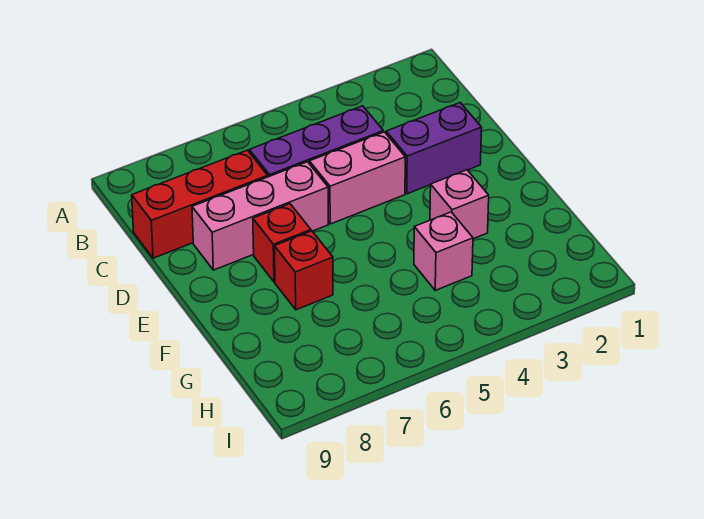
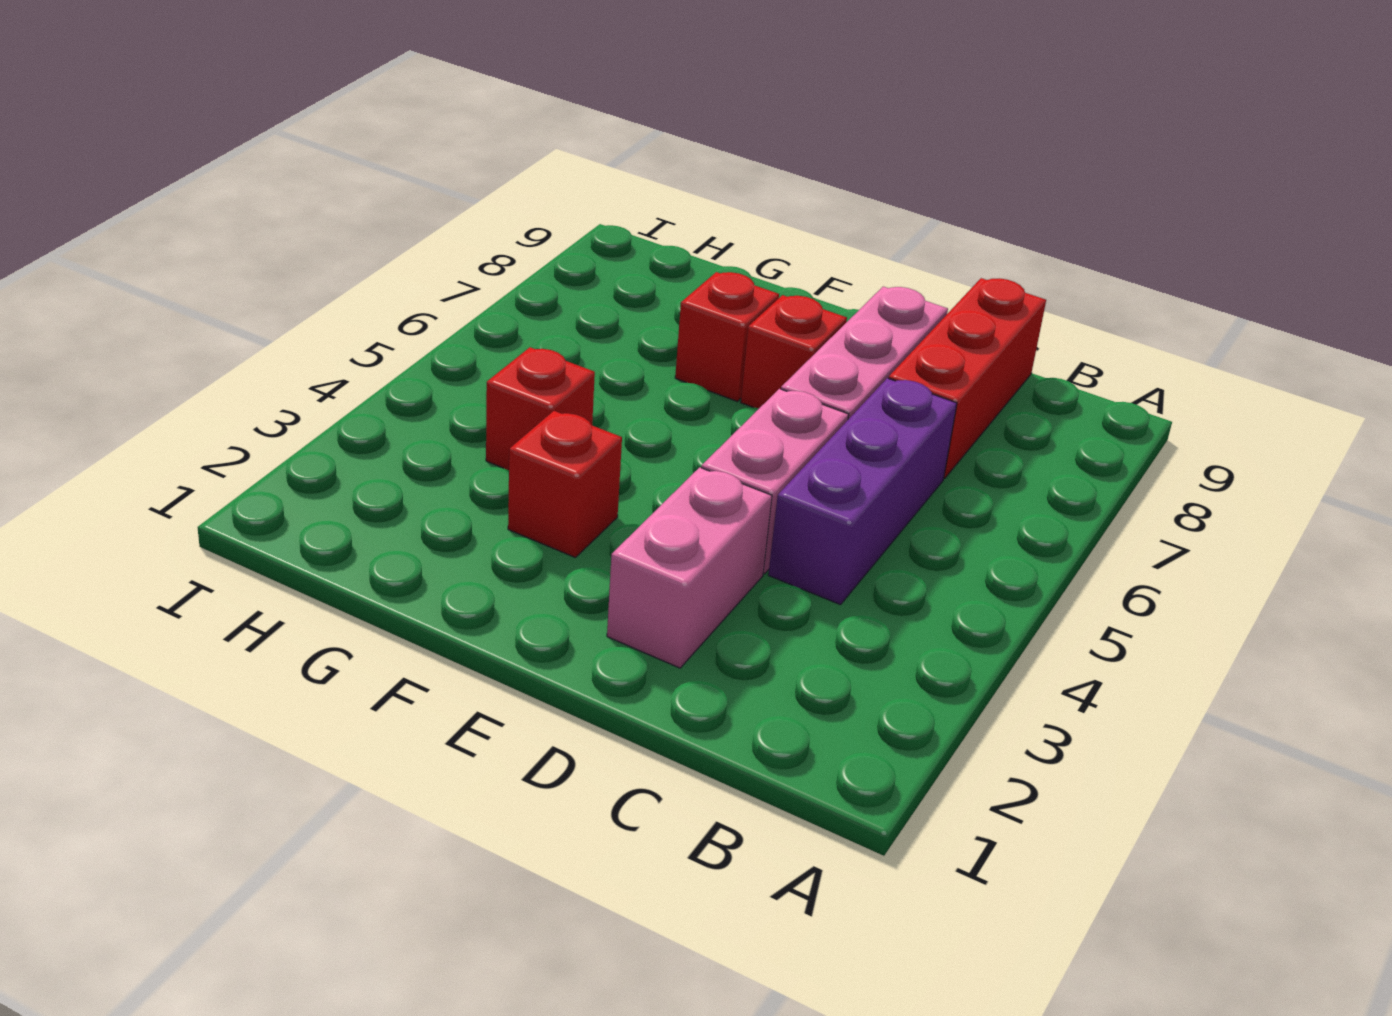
purple 1x2 brick [386,103,482,194] -> pink 1x2 brick [607,467,772,668]
pink 1x1 brick [430,170,489,239] -> red 1x1 brick [508,411,622,558]
pink 1x1 brick [414,212,473,290] -> red 1x1 brick [486,347,595,470]

